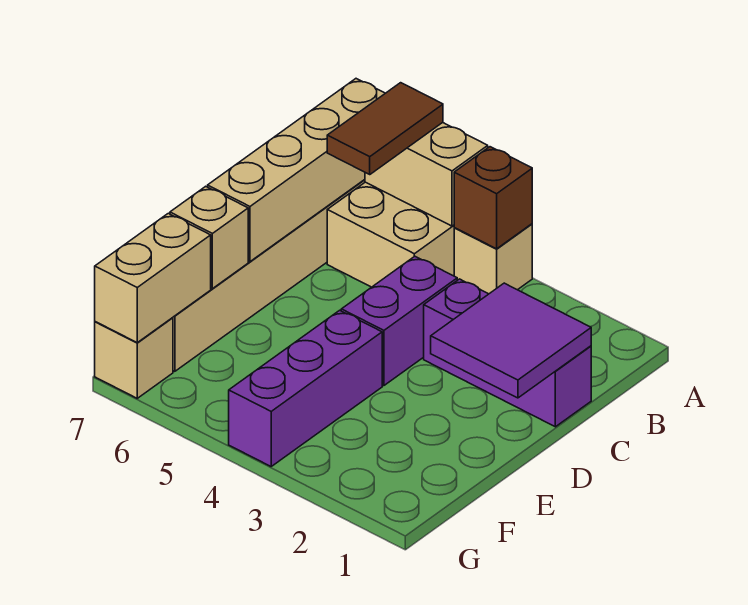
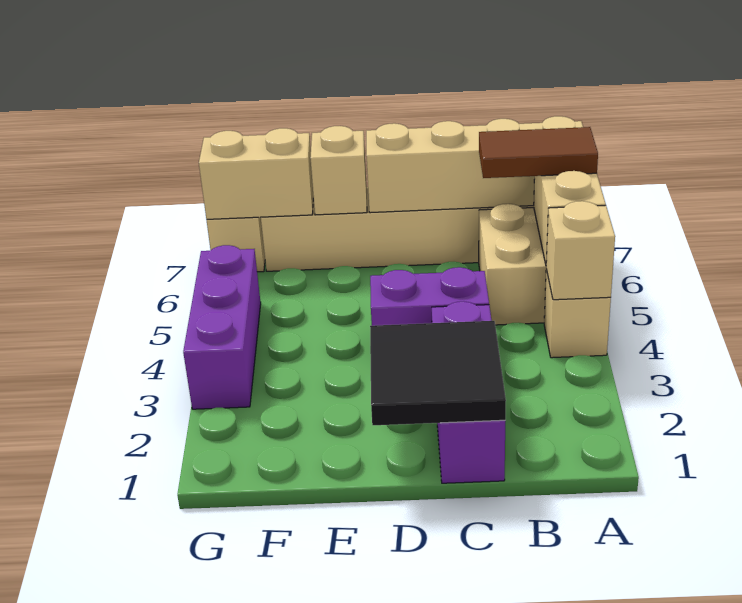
brown 1x1 brick [454,147,532,249] -> tan 1x1 brick [546,201,615,300]
purple 2x2 tile [431,283,591,398] -> black 2x2 tile [370,321,506,425]
purple 1x3 brick [229,310,382,466] -> purple 1x3 brick turned to [183,245,261,409]

